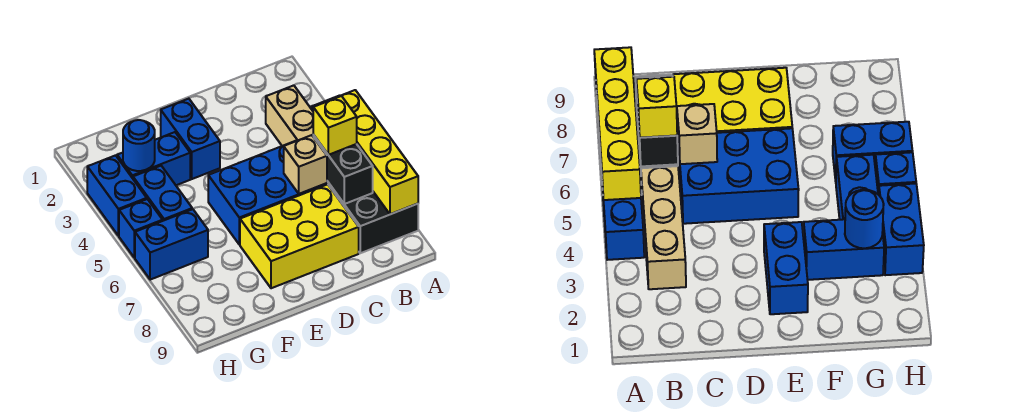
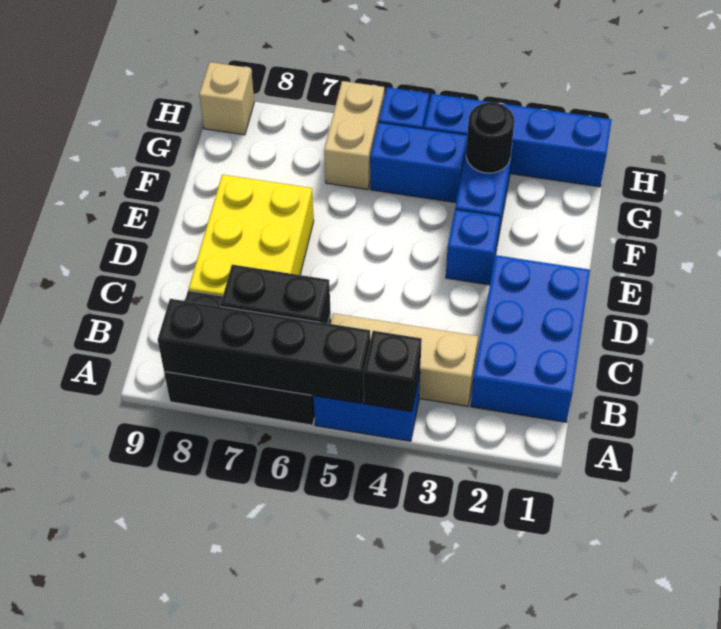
none -> black 1x1 brick [363,331,422,412]
yellow 1x4 brick [328,90,418,214] -> black 1x4 brick [158,299,370,403]
yellow 1x1 brick [313,96,357,155] -> none
blue 2x3 brick [208,141,327,245] -> blue 2x3 brick moved to [471,255,590,422]
tan 1x1 brick [284,135,327,194] -> tan 1x1 brick moved to [199,62,254,135]
blue 1x2 brick [161,99,220,179] -> blue 1x1 brick [446,209,500,285]
blue 1x1 round brick [123,120,155,171] -> black 1x1 round brick [466,102,514,173]
blue 1x2 brick [135,209,208,280] -> tan 1x2 brick [324,81,384,190]
blue 1x2 brick [87,155,147,236] -> blue 1x4 brick [424,94,611,187]

